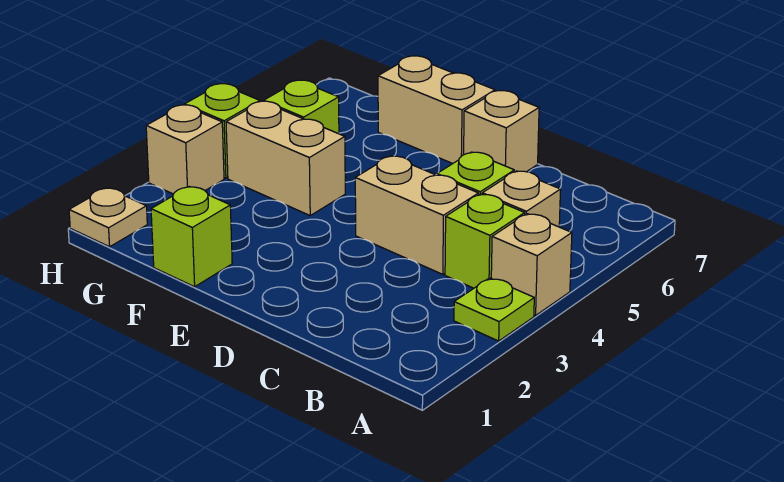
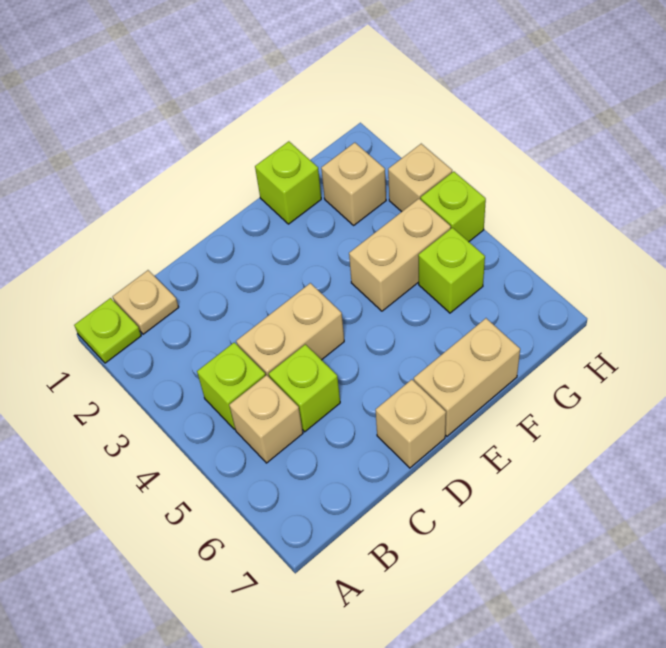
lime 1x1 plate [454,278,534,341] -> lime 1x1 plate moved to [74,298,141,363]
tan 1x1 brick [491,214,572,316] -> tan 1x1 brick moved to [321,143,386,225]
tan 1x1 plate [69,188,147,247] -> tan 1x1 plate moved to [113,270,179,334]

